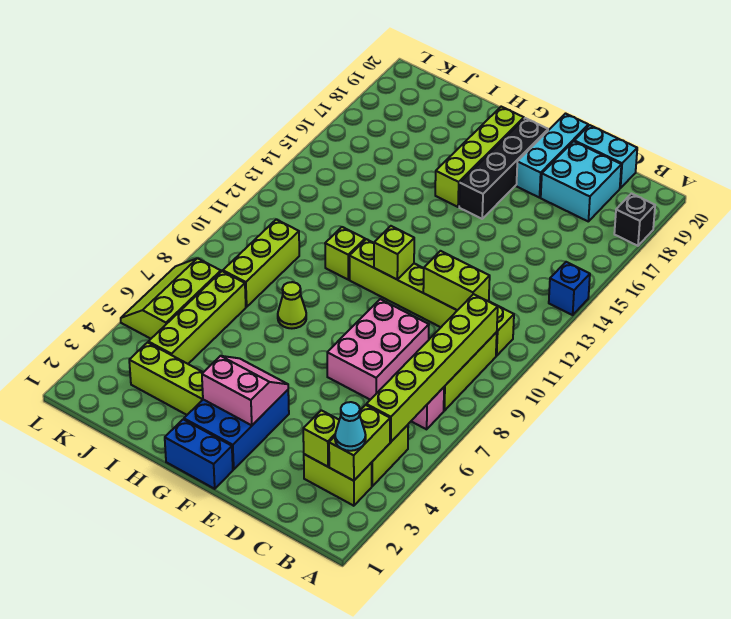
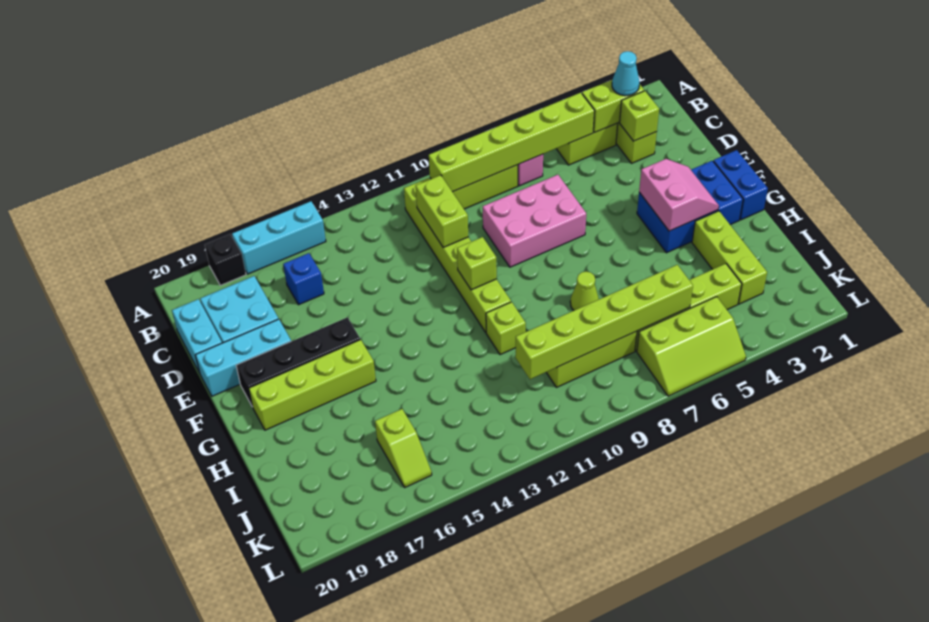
blue 1x1 brick [549,262,590,315] -> blue 1x1 brick moved to [283,253,324,305]
none -> cyan 1x3 brick [232,201,326,274]
pink 2x2 slope [202,356,288,425] -> pink 2x2 slope turned to [639,159,719,231]
none -> lime 1x6 brick [515,265,693,379]
none -> lime 1x2 slope [375,409,432,487]

